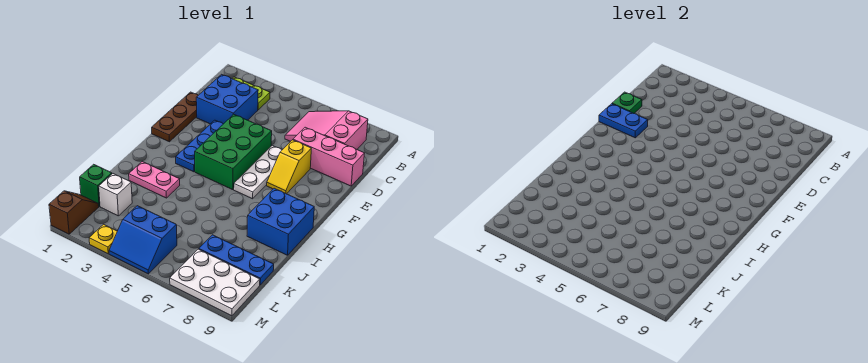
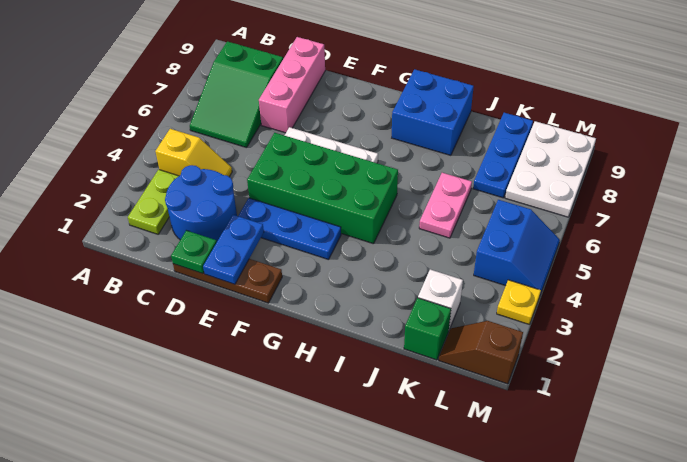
pink 2x3 slope [285,111,368,149] -> green 2x3 slope [190,41,283,148]
blue 2x2 brick [196,74,258,124] -> blue 2x2 round brick [165,165,237,241]
green 2x3 brick [195,114,272,190] -> green 2x4 brick [247,133,398,244]
yellow 1x2 slope [267,140,311,194] -> yellow 1x2 slope moved to [155,129,232,177]
pink 1x2 plate [129,162,180,198] -> pink 1x2 plate moved to [419,173,472,238]

